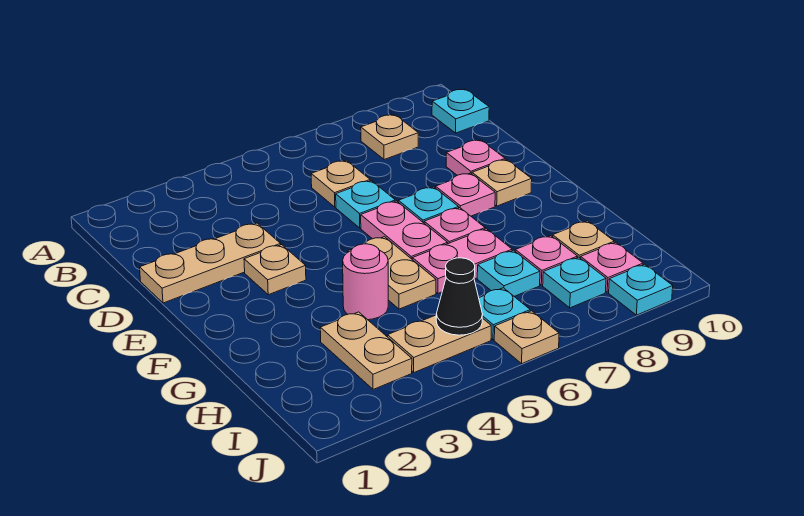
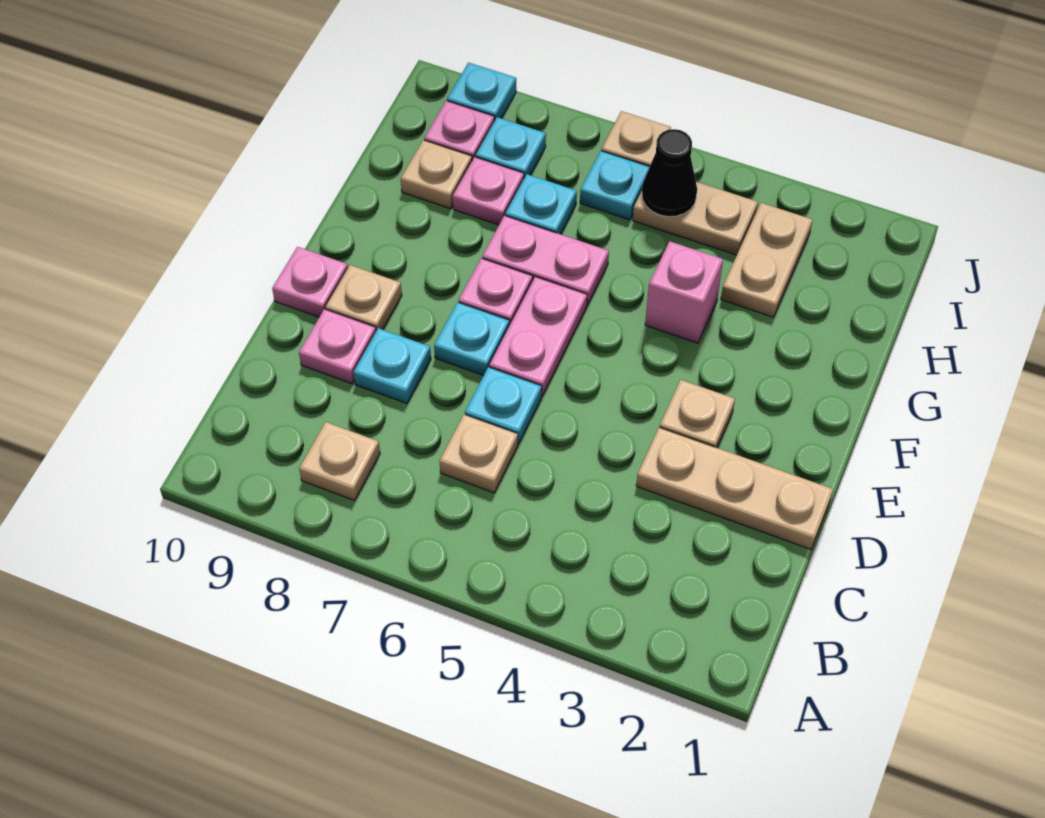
cyan 1x1 plate [432,89,489,133] -> cyan 1x1 plate moved to [354,328,431,403]
pink 1x1 plate [436,173,495,216] -> pink 1x1 plate moved to [272,247,348,317]
tan 1x2 plate [348,237,436,309] -> none
pink 1x1 round brick [343,244,388,320] -> pink 1x1 brick [645,241,723,343]

